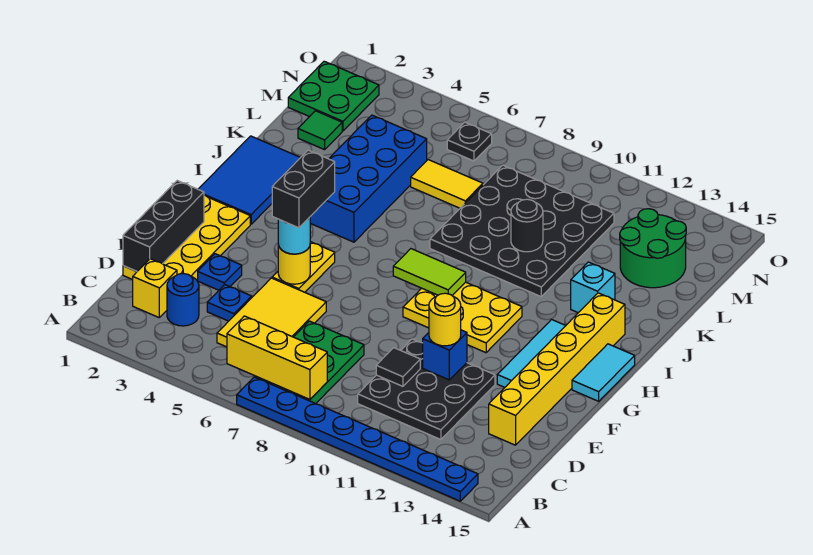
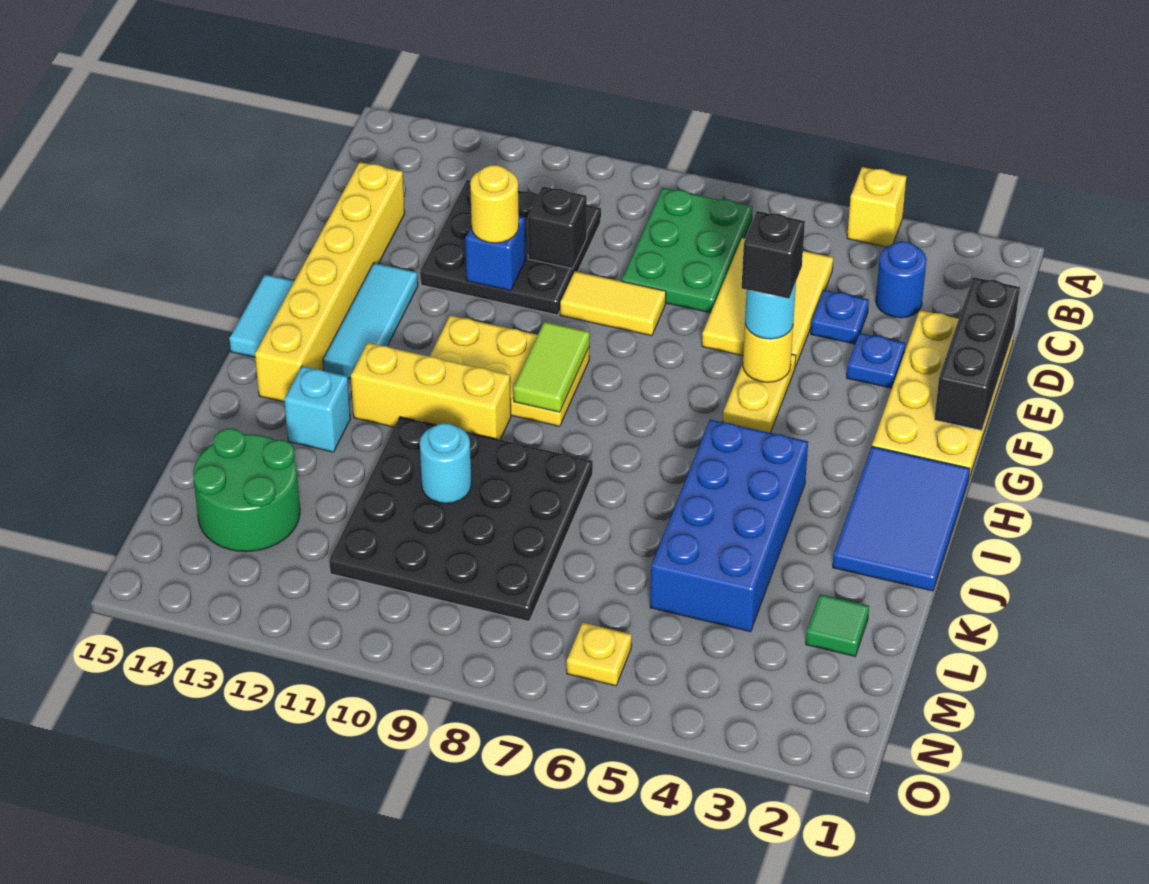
blue 1x8 plate [237,377,478,501] -> none
yellow 1x3 brick [227,316,327,400] -> yellow 1x3 brick moved to [351,343,511,440]
yellow 1x1 brick [133,259,177,317] -> yellow 1x1 brick moved to [847,167,907,247]
black 1x1 tile [376,348,420,386] -> black 1x1 brick [528,186,587,269]
black 1x2 brick [272,150,335,228] -> black 1x1 brick [742,211,805,299]
lime 1x2 tile [393,249,466,295] -> lime 1x2 tile turned to [513,322,590,412]
black 1x1 round brick [511,199,543,252] -> cyan 1x1 round brick [420,423,471,503]
yellow 1x2 tile [411,160,483,208] -> yellow 1x2 tile moved to [560,271,666,336]
green 2x2 plate [288,61,379,131] -> none
black 1x1 plate [447,122,492,161] -> yellow 1x1 plate [567,623,632,686]

